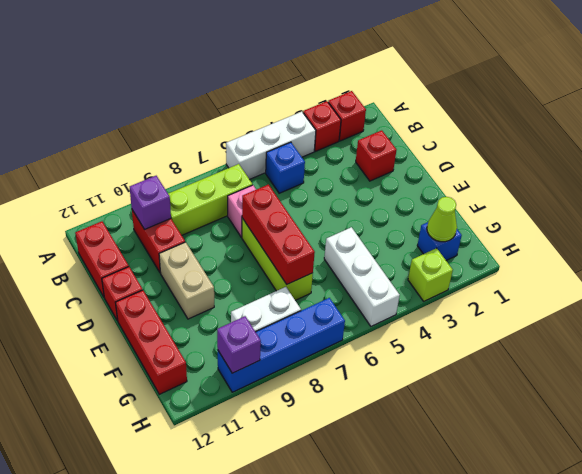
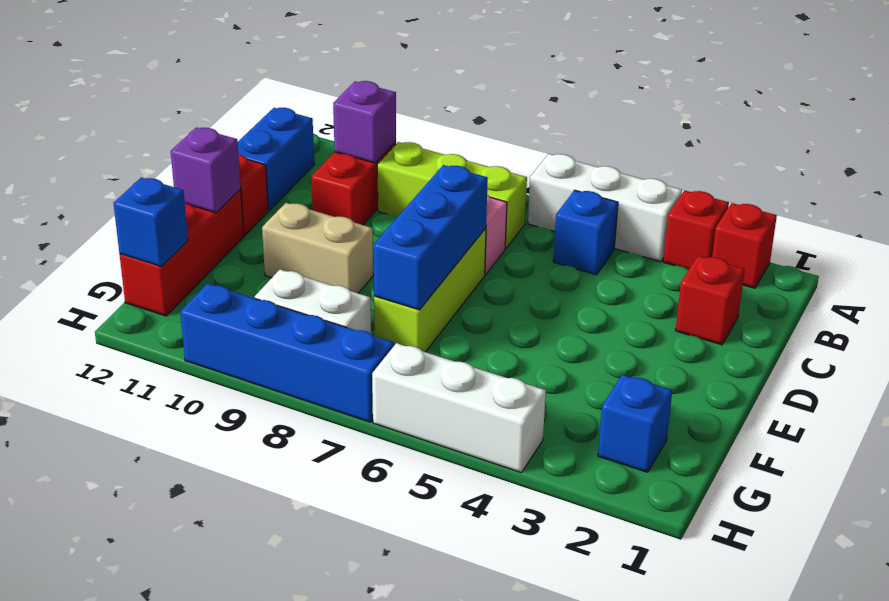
red 1x2 brick [75,221,129,297] -> blue 1x2 brick [238,108,314,211]
red 1x3 brick [242,185,315,284] -> blue 1x3 brick [373,165,488,310]
tan 1x2 brick [159,242,214,319] -> tan 1x2 brick turned to [262,203,373,293]
white 1x3 brick [324,227,400,326] -> white 1x3 brick turned to [372,343,546,473]
lime 1x1 cone [427,197,457,242] -> none
none -> blue 1x1 brick [114,178,188,266]
lime 1x1 brick [408,248,453,301] -> none
purple 1x1 brick [217,316,261,373] -> purple 1x1 brick moved to [171,128,241,213]

